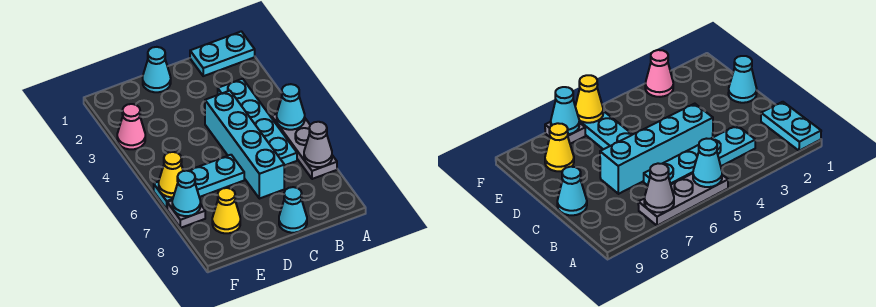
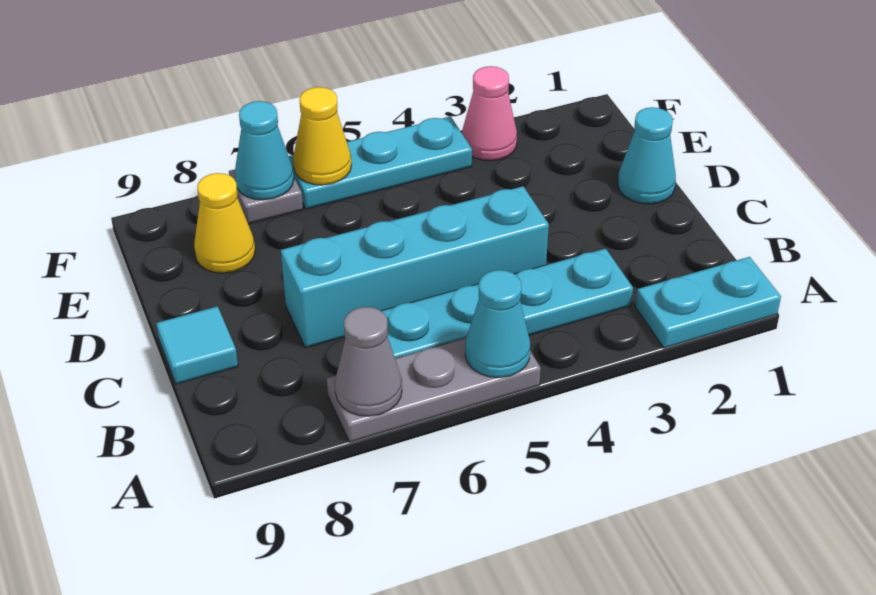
cyan 1x2 plate [190,31,255,76] -> cyan 1x2 plate turned to [635,257,781,348]
cyan 1x1 cone [279,187,307,233] -> cyan 1x1 tile [156,306,238,384]
cyan 1x3 plate [154,155,244,209] -> cyan 1x3 plate turned to [289,116,472,209]

